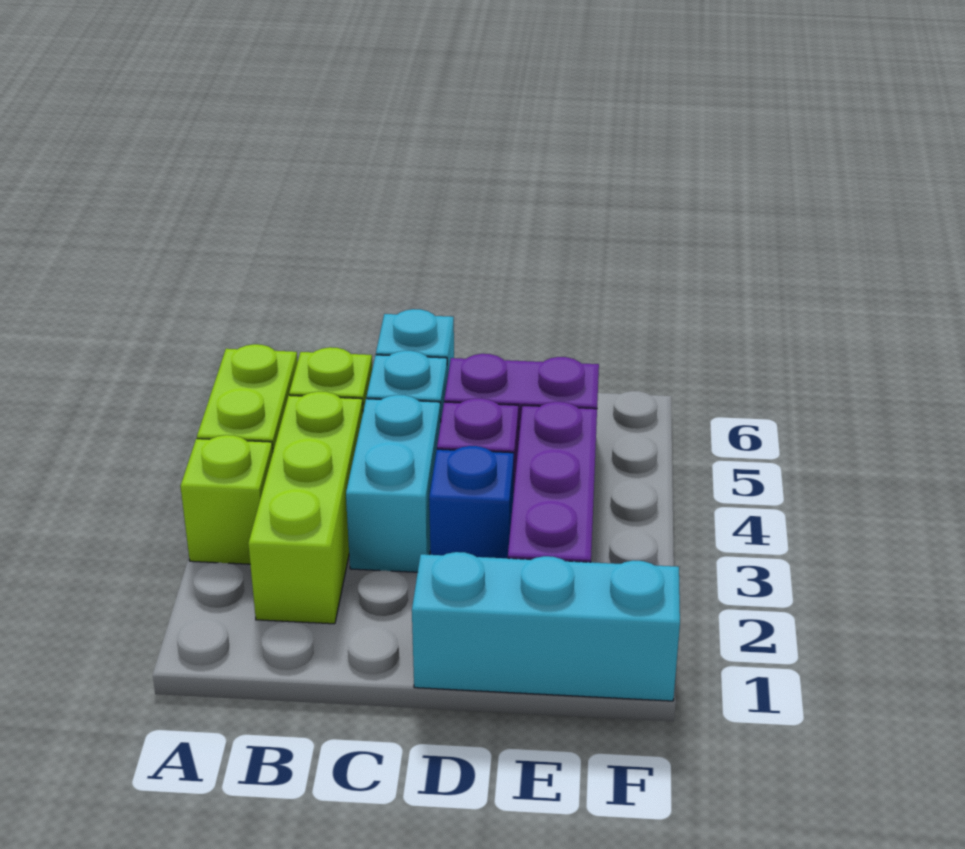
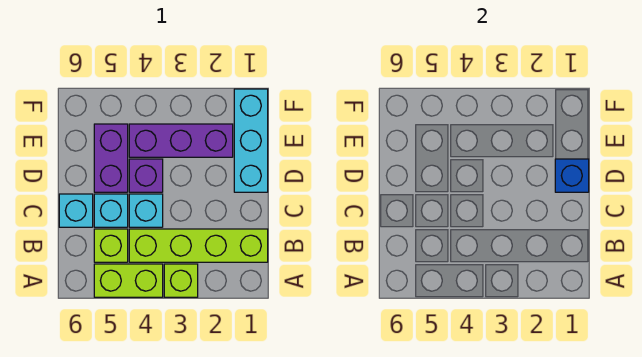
lime 1x3 brick [248,391,363,624] -> lime 1x4 brick [129,229,268,262]
cyan 1x2 brick [346,395,441,572] -> cyan 1x1 brick [129,194,163,227]
blue 1x1 brick [429,446,514,558] -> blue 1x1 brick moved to [555,159,589,192]

